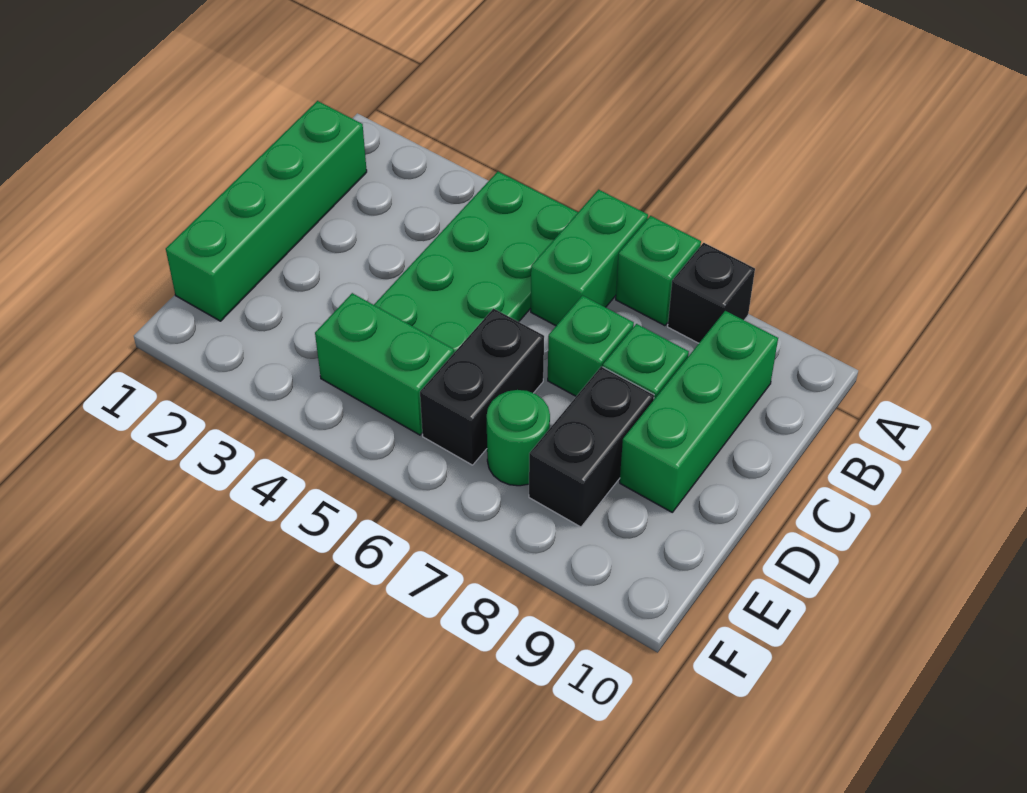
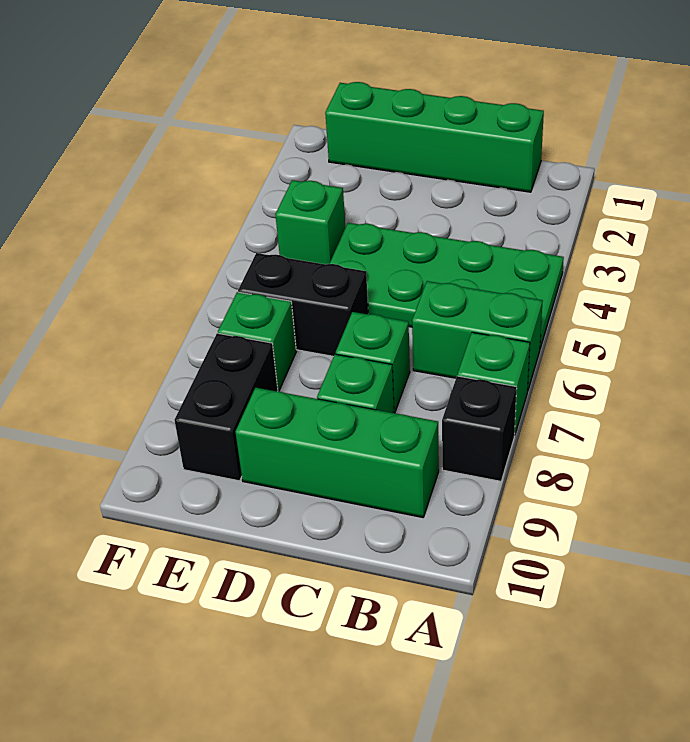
black 1x2 brick [529,366,654,527] -> black 1x2 brick turned to [174,333,278,481]
green 1x2 brick [315,293,454,435] -> green 1x1 brick [275,180,345,264]
green 1x1 round brick [487,390,550,486] -> green 1x1 brick [218,292,296,391]

